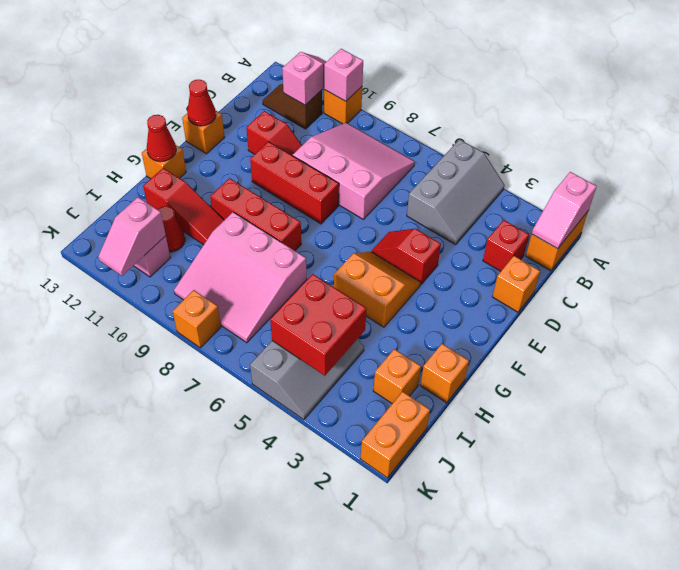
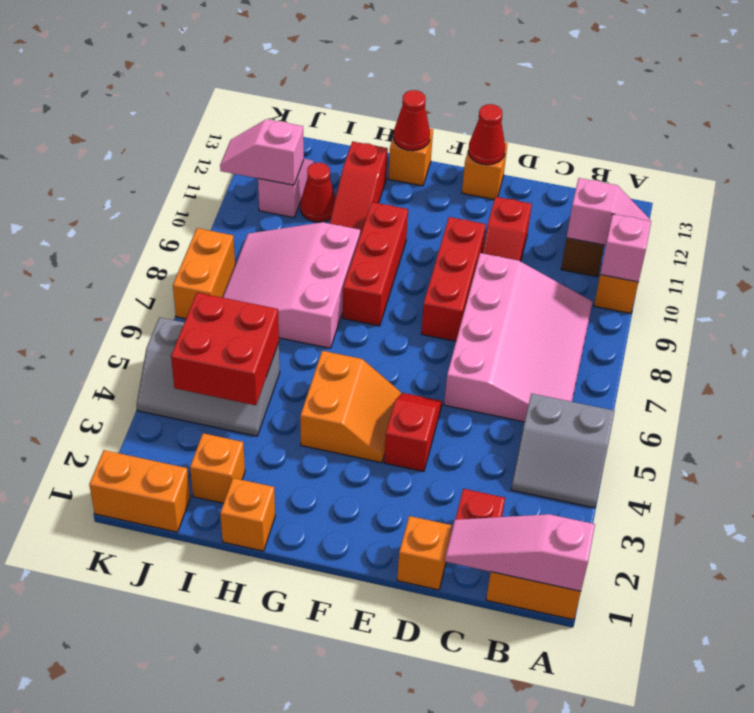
pink 1x2 slope [532,172,597,249] -> pink 1x3 slope [445,514,595,591]
grey 2x3 slope [407,139,505,245] -> grey 2x2 slope [511,394,614,508]
pink 3x3 slope [293,123,415,219] -> pink 3x4 slope [444,253,593,422]
orange 1x1 brick [173,290,221,348] -> orange 1x2 brick [173,228,235,319]

